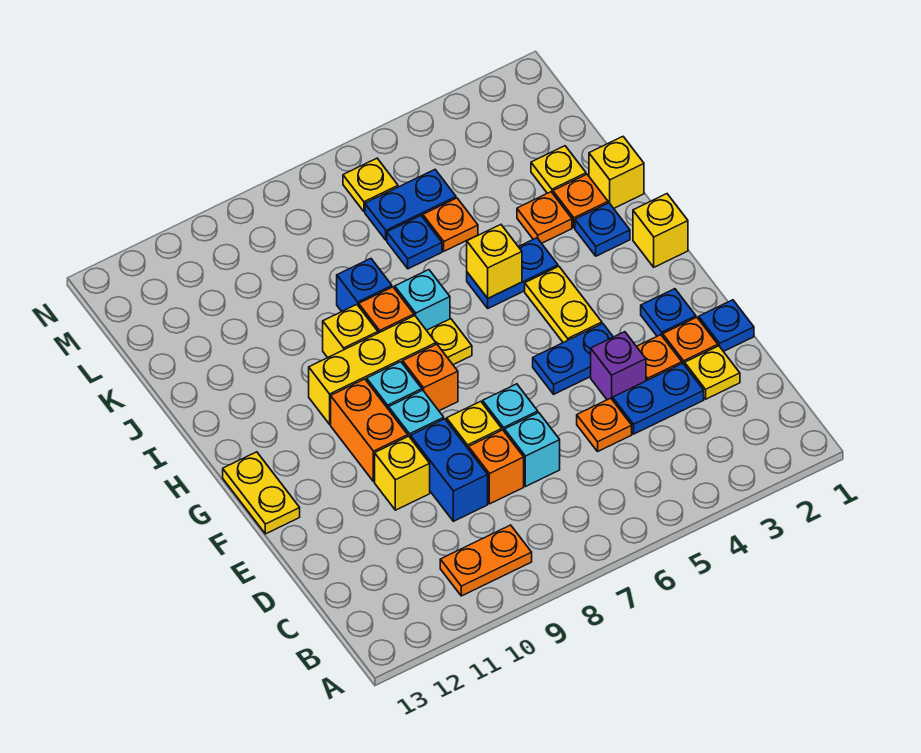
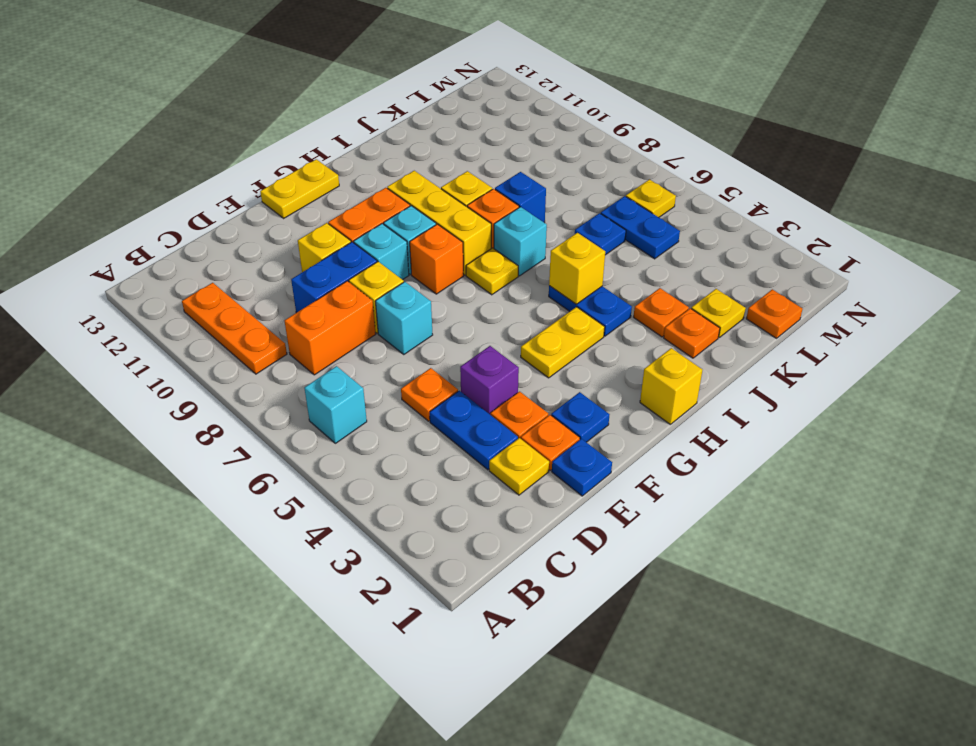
orange 1x2 plate [440,525,532,596] -> orange 1x3 plate [182,283,287,374]
cyan 1x1 brick [505,413,560,487] -> cyan 1x1 brick moved to [304,366,367,443]
orange 1x1 brick [469,430,524,504] -> orange 1x2 brick [285,281,376,375]
blue 1x2 plate [533,324,613,394] -> none
blue 1x1 plate [575,203,630,256] -> none
yellow 1x1 brick [589,137,644,208] -> none
orange 1x1 plate [423,198,478,251] -> orange 1x1 plate moved to [746,289,802,338]

